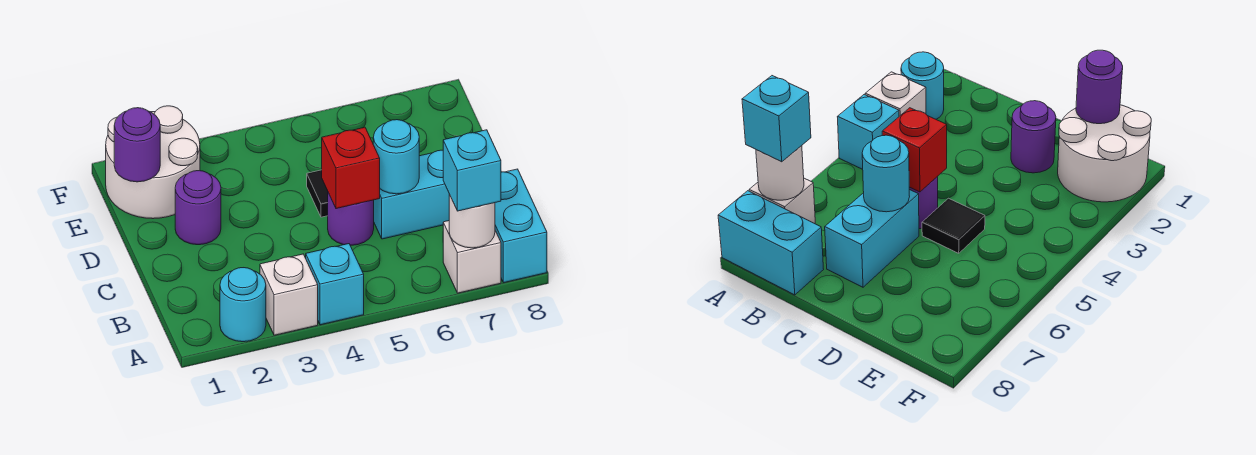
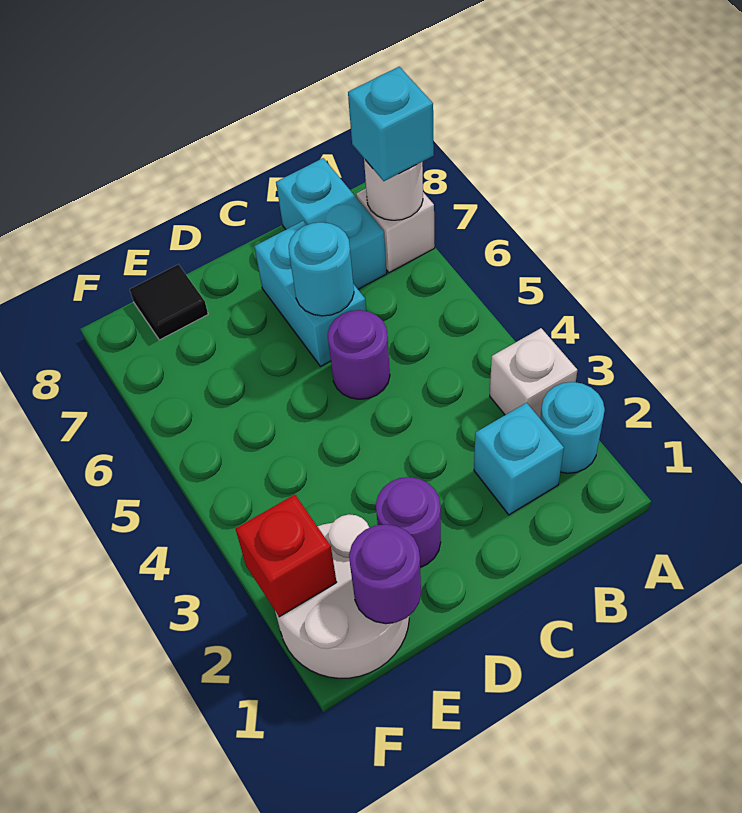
cyan 1x1 brick [306,244,364,325] -> cyan 1x1 brick moved to [474,403,564,515]
cyan 1x2 brick [495,169,547,283] -> cyan 1x2 brick turned to [276,158,387,289]
red 1x1 brick [322,127,380,209] -> red 1x1 brick moved to [235,495,337,617]
black 1x1 tile [307,170,328,217] -> black 1x1 tile moved to [130,264,208,340]

